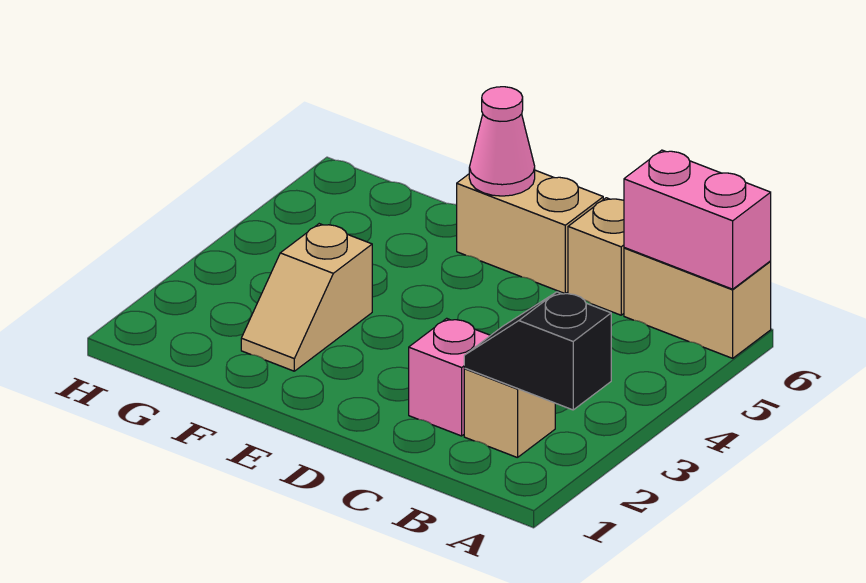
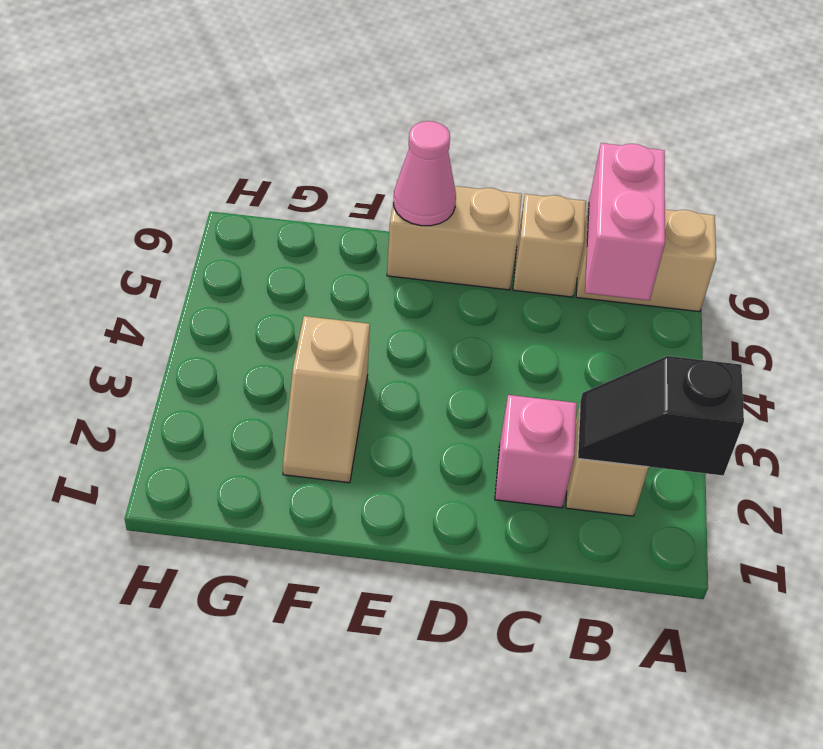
pink 1x2 brick [624,150,771,289] -> pink 1x2 brick turned to [585,143,665,301]

